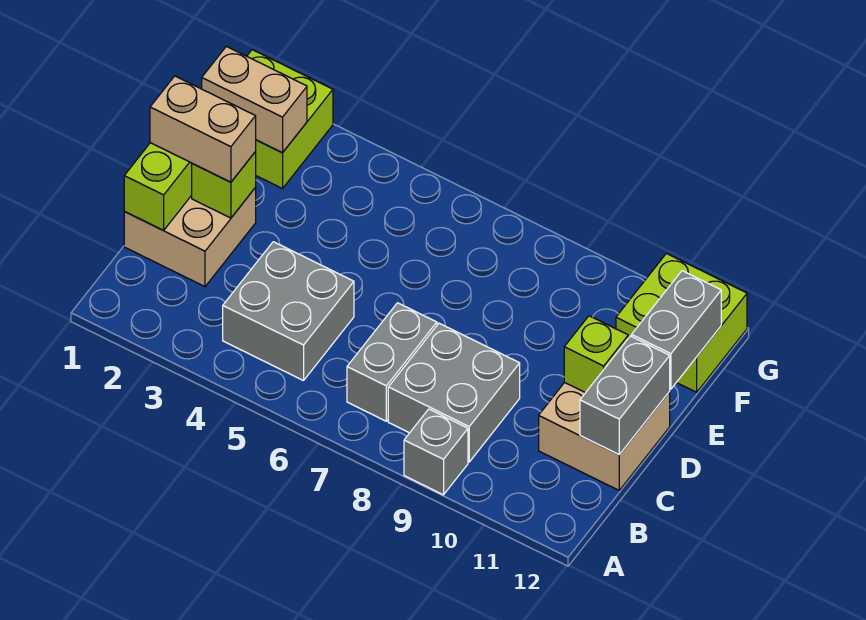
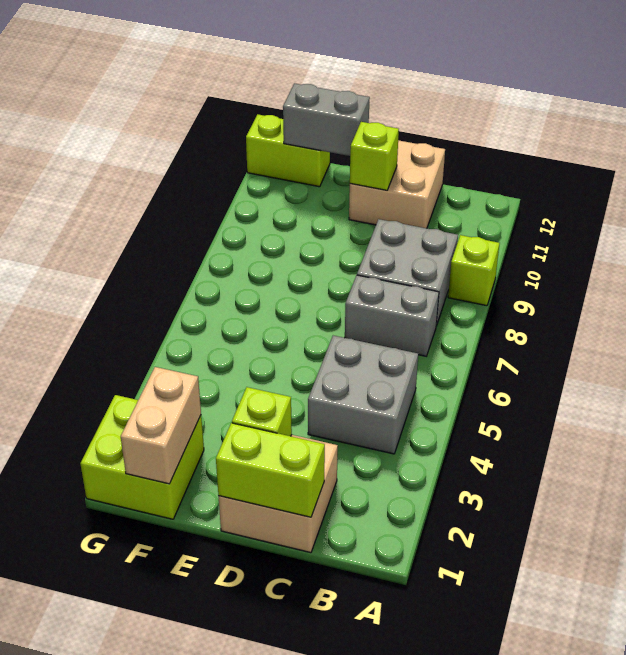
grey 1x1 brick [404,409,468,495] -> lime 1x1 brick [448,235,500,306]
grey 1x2 brick [580,336,670,455] -> none
tan 1x2 brick [150,76,256,182] -> none
lime 2x2 brick [616,254,747,392] -> lime 1x2 brick [246,114,330,187]

